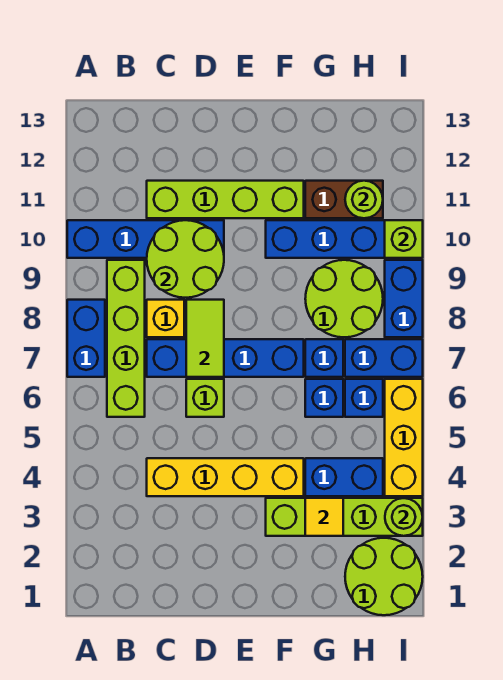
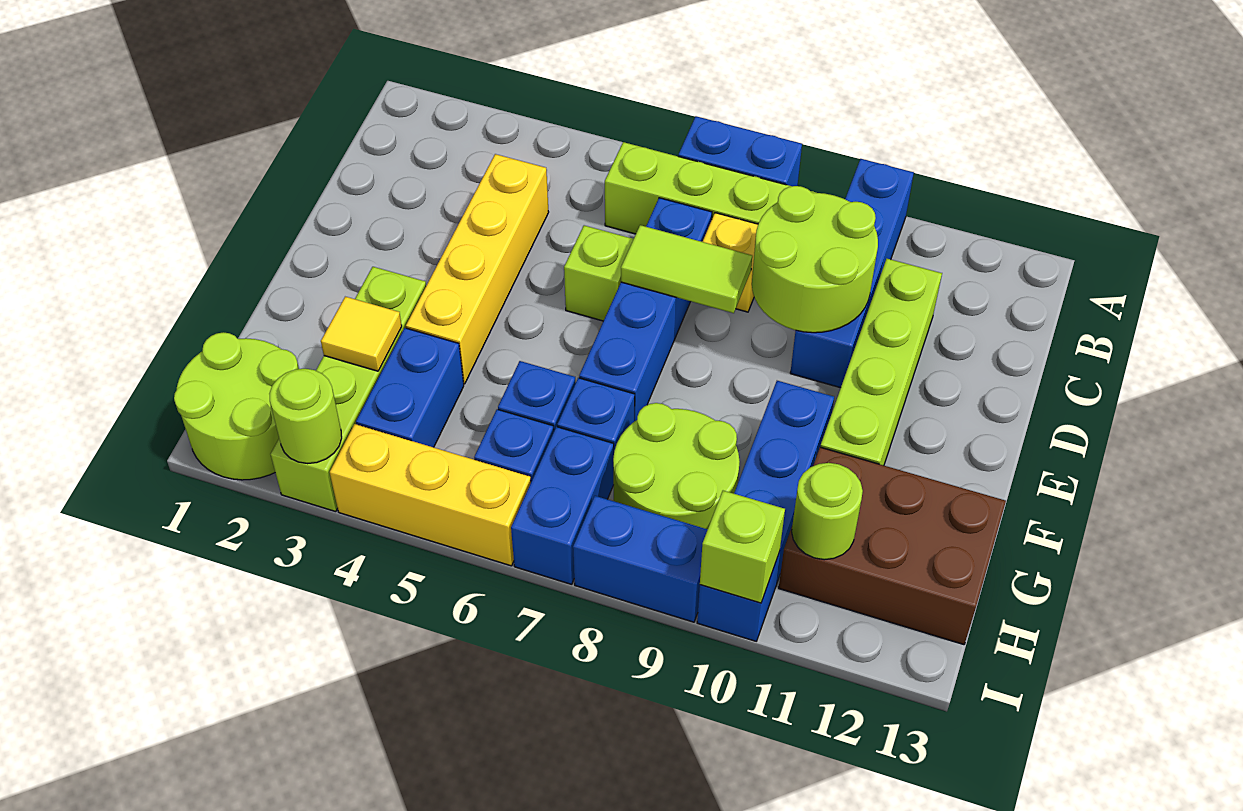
brown 1x2 brick [305,181,383,218] -> brown 2x3 brick [779,447,1006,645]

